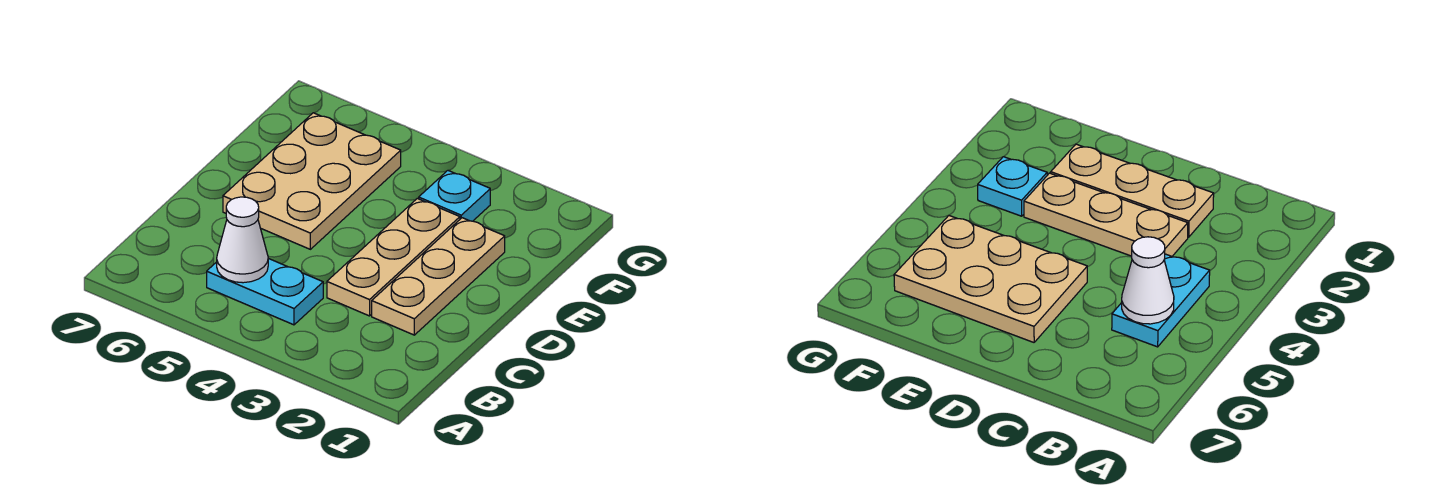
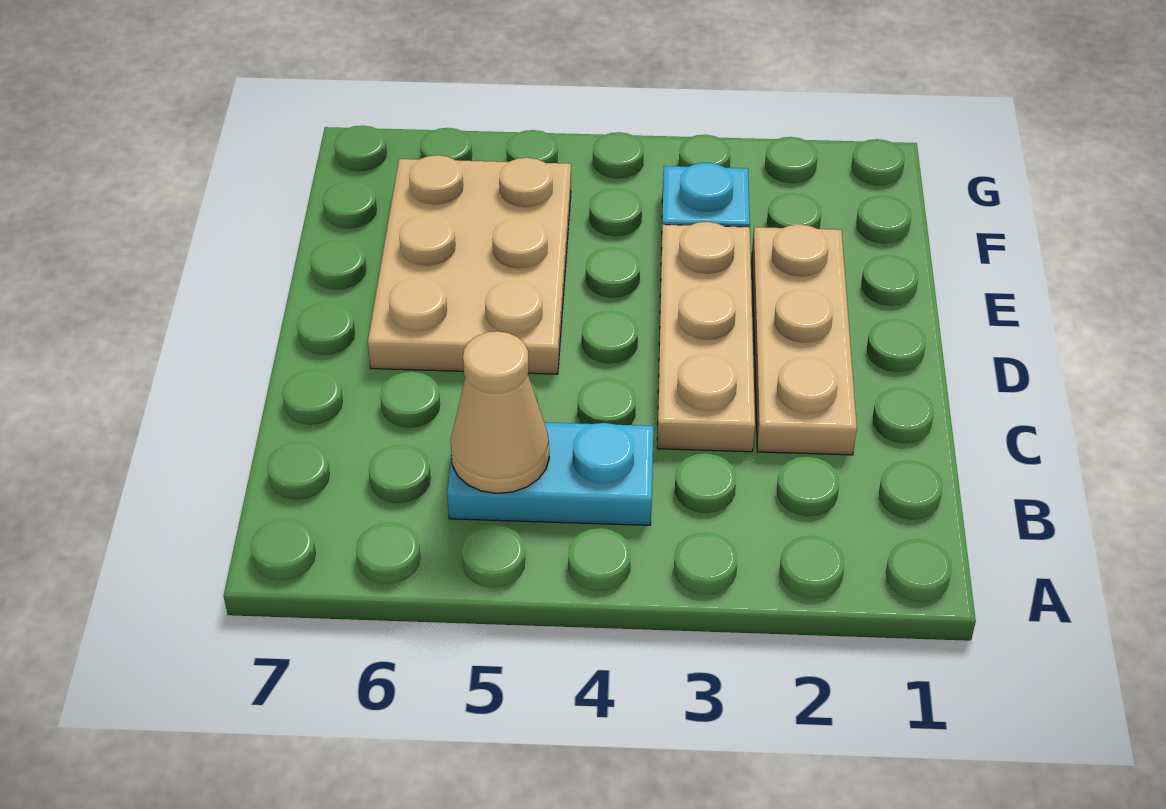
white 1x1 cone [217,197,268,283] -> tan 1x1 cone [450,331,549,493]

